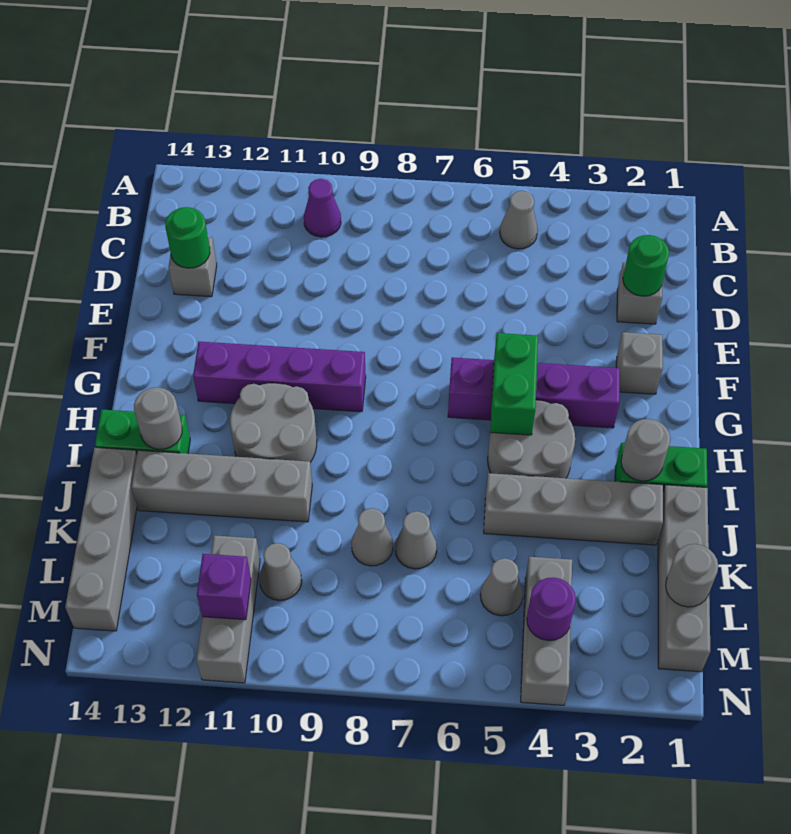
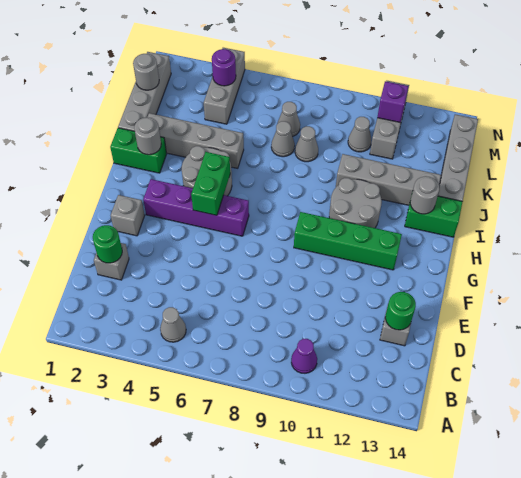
purple 1x4 brick [193,342,366,412] -> green 1x4 brick [294,212,402,270]
grey 1x1 cone [480,558,523,616] -> grey 1x1 cone moved to [278,102,300,136]

